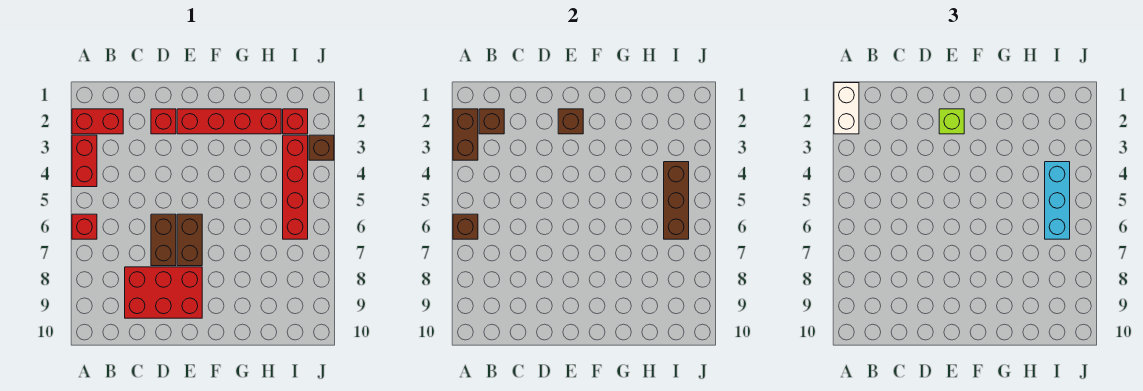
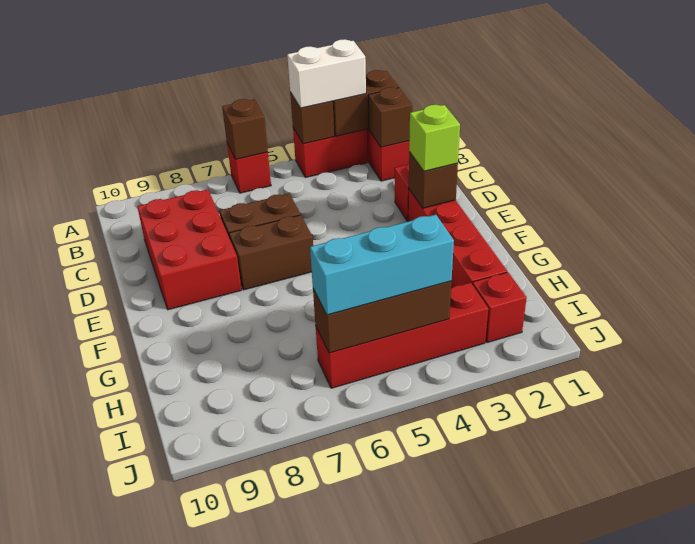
white 1x2 brick [834,83,859,134] -> white 1x2 brick moved to [287,39,366,108]
brown 1x1 brick [309,135,334,160] -> brown 1x1 brick moved to [290,92,334,144]

